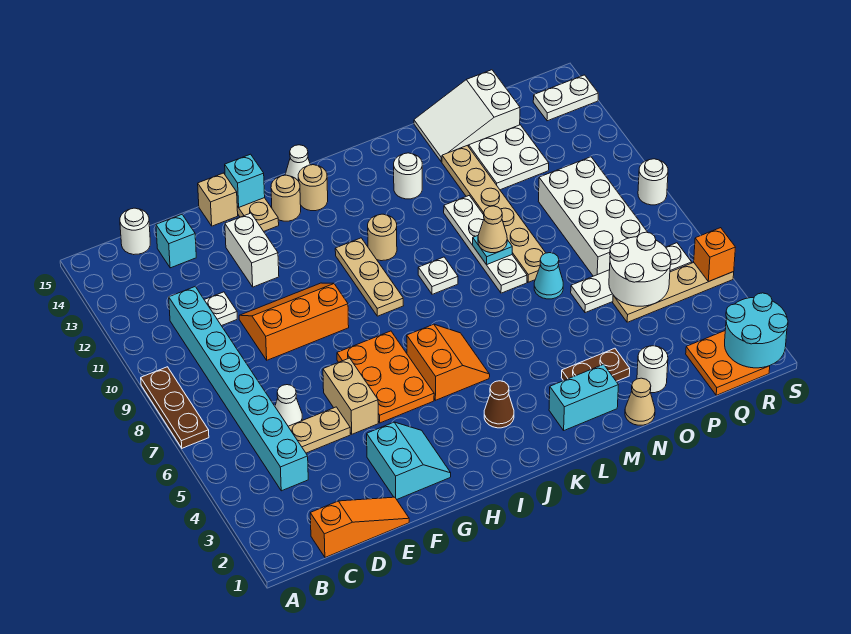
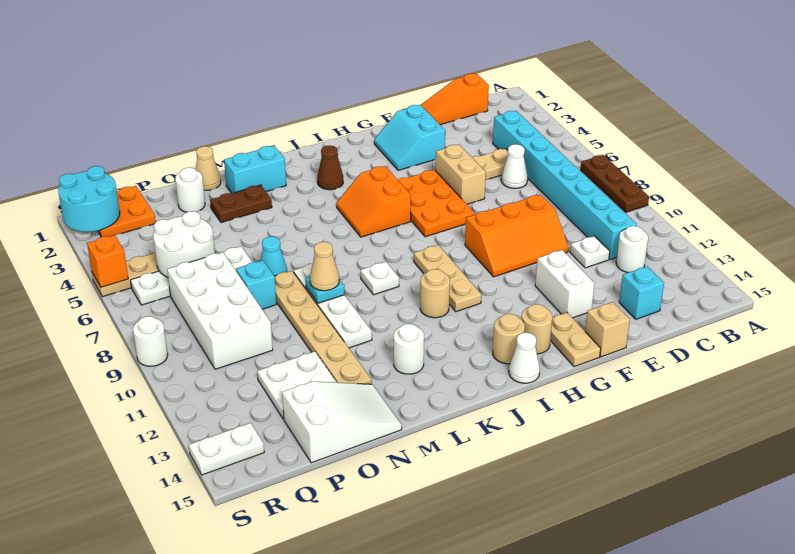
white 1x1 round brick [120,208,150,255] -> white 1x1 round brick moved to [616,226,648,273]
cyan 1x1 brick [225,154,265,207] -> cyan 1x1 brick moved to [236,260,276,309]

